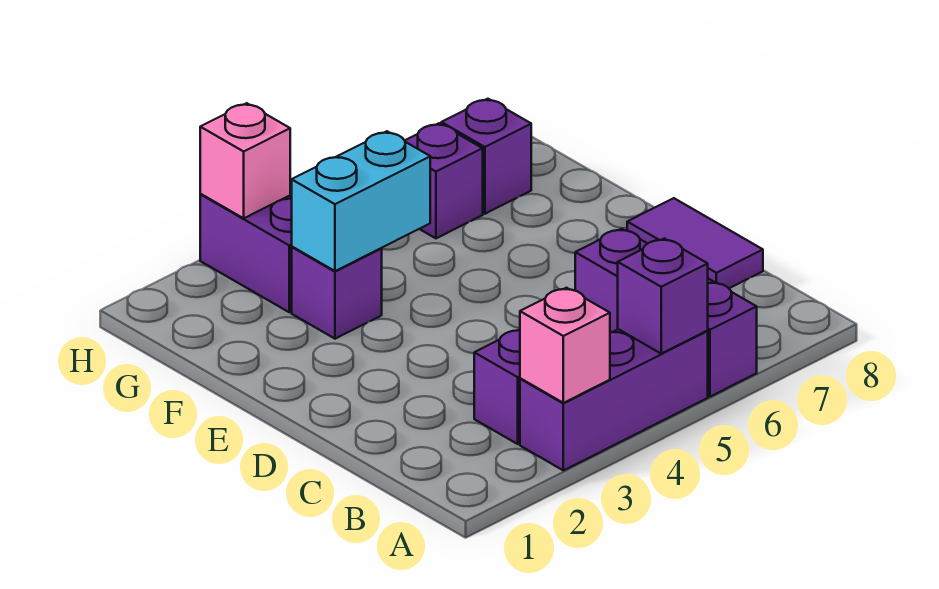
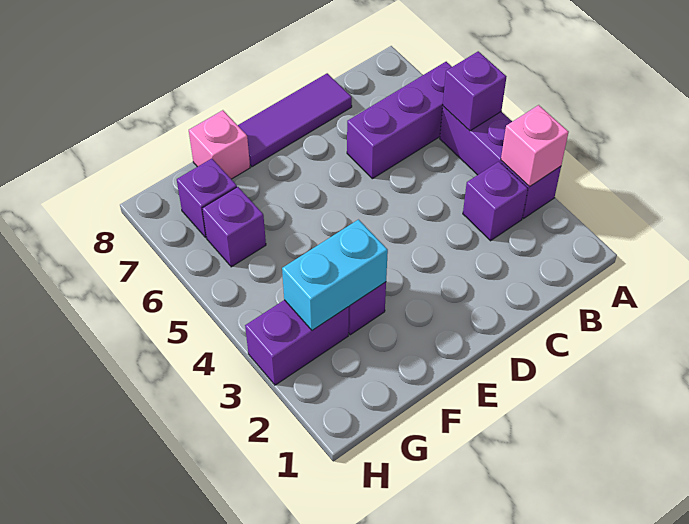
purple 1x2 tile [627,198,763,288] -> purple 1x3 tile [238,73,352,167]
cyan 1x2 brick [292,131,430,271] -> cyan 1x2 brick turned to [282,220,388,330]
pink 1x1 brick [200,103,290,218] -> pink 1x1 brick moved to [189,110,250,179]

